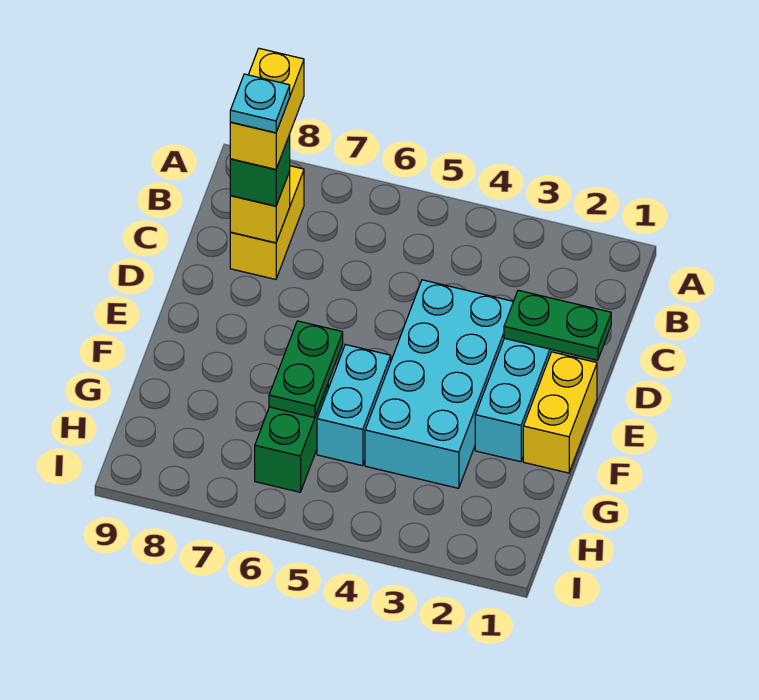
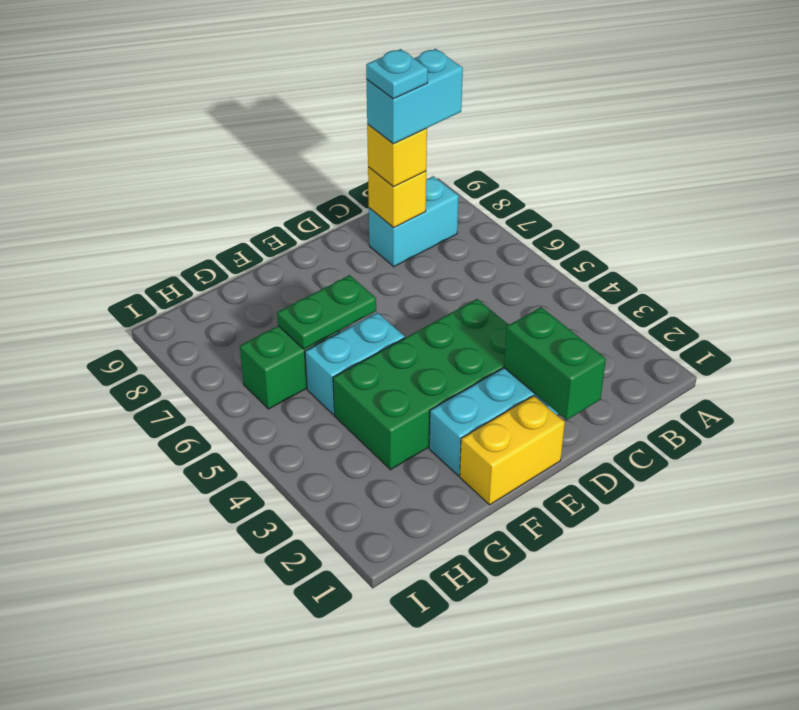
yellow 1x2 brick [230,166,304,279] -> cyan 1x2 brick [369,176,459,267]
yellow 1x2 brick [230,48,304,169] -> cyan 1x2 brick [367,49,463,144]
green 1x1 brick [230,135,290,206] -> yellow 1x1 brick [367,125,427,187]
green 1x2 plate [504,290,611,360] -> green 1x2 brick [504,307,606,420]
cyan 2x4 brick [365,280,513,488] -> green 2x4 brick [333,299,509,470]

